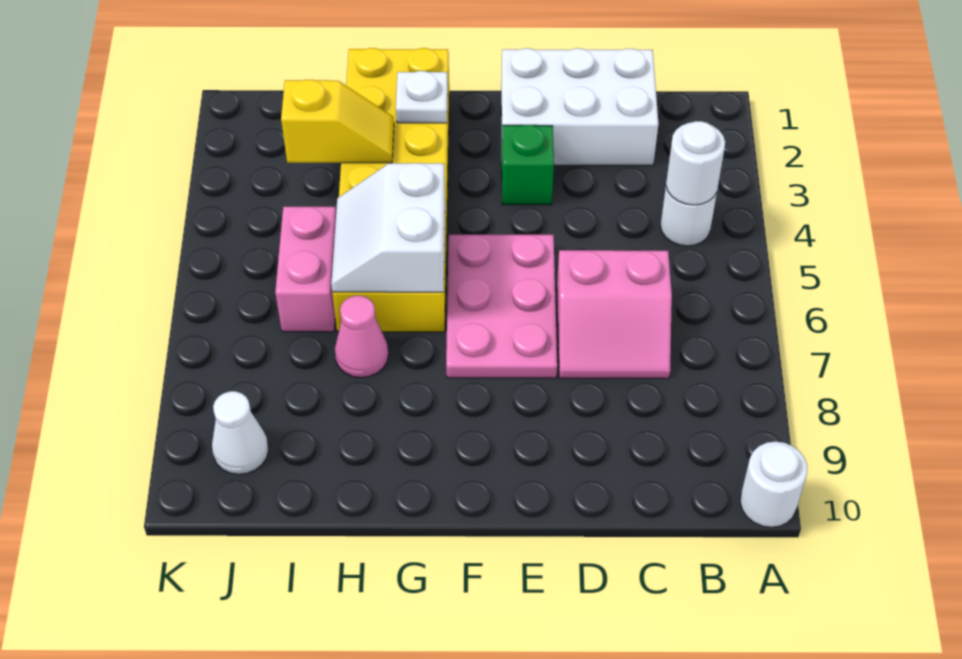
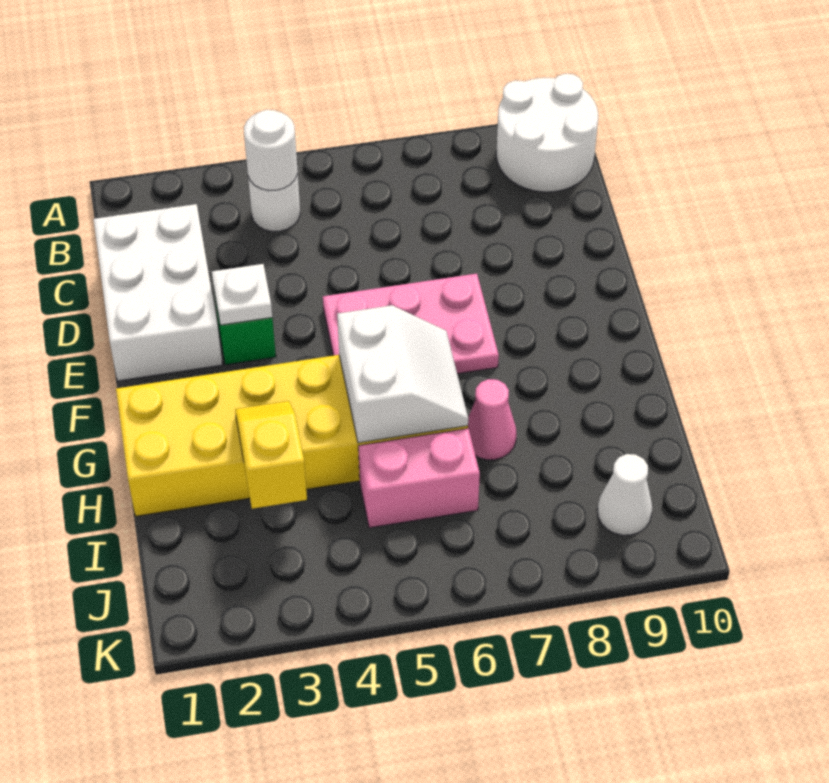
white 1x1 round brick [740,441,807,527] -> white 2x2 round brick [496,74,598,192]
pink 2x2 slope [557,250,672,378] -> none
white 1x1 plate [396,71,448,123] -> white 1x1 plate moved to [212,264,272,325]
white 2x2 slope [331,163,445,292] -> white 2x2 slope turned to [337,305,468,443]

